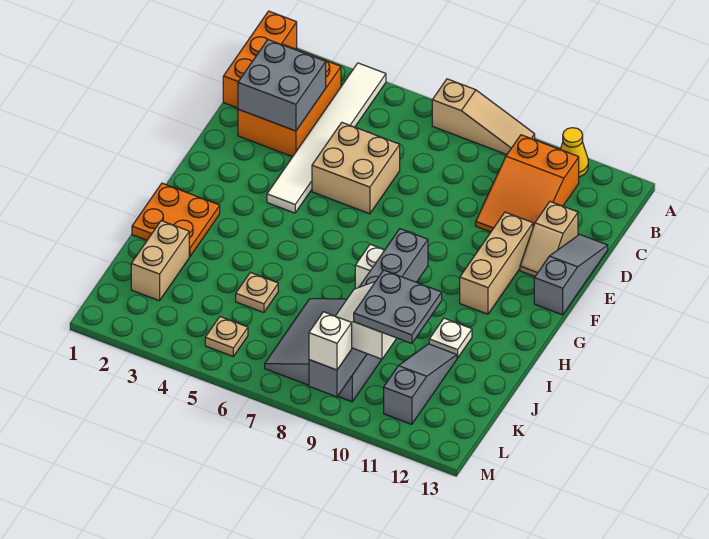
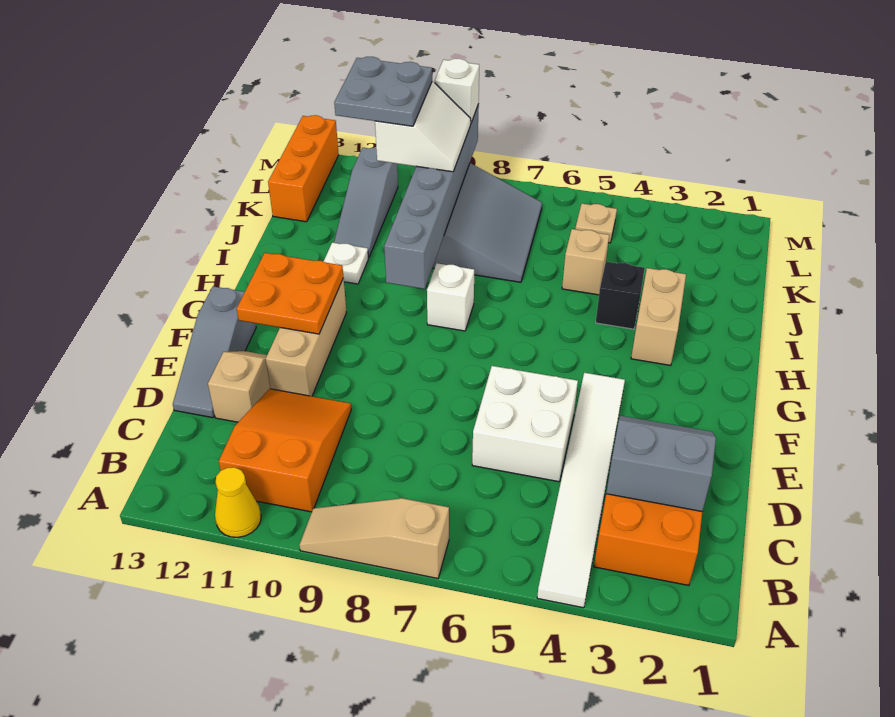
orange 1x3 brick [223,11,297,108] -> orange 1x3 brick moved to [268,115,339,222]
grey 2x2 brick [238,40,326,131] -> grey 2x2 slope [606,416,716,512]
tan 2x2 brick [312,123,400,214] -> white 2x2 brick [472,366,578,482]
orange 2x2 plate [132,183,220,257] -> orange 2x2 plate moved to [237,253,343,334]
none -> black 1x1 brick [596,262,645,329]
tan 1x2 brick [131,221,189,301] -> tan 1x2 brick moved to [631,268,686,366]
tan 1x1 plate [236,272,278,313] -> tan 1x1 brick [562,229,609,295]

